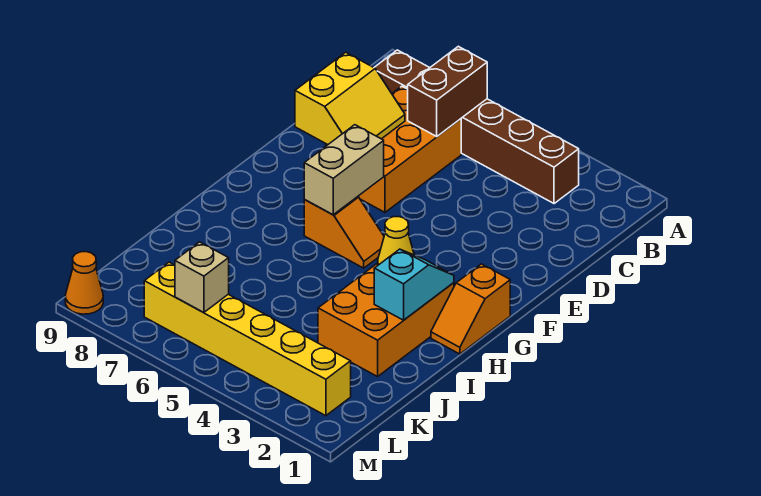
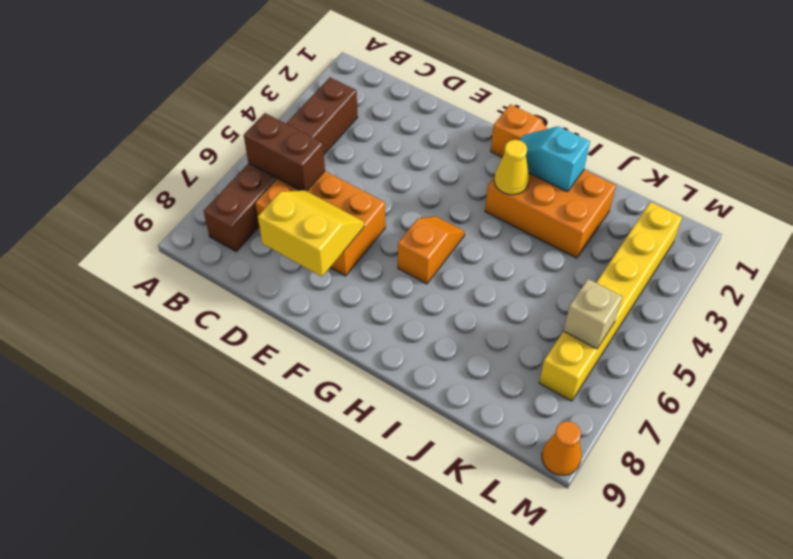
tan 1x2 brick [304,125,384,215] -> none

